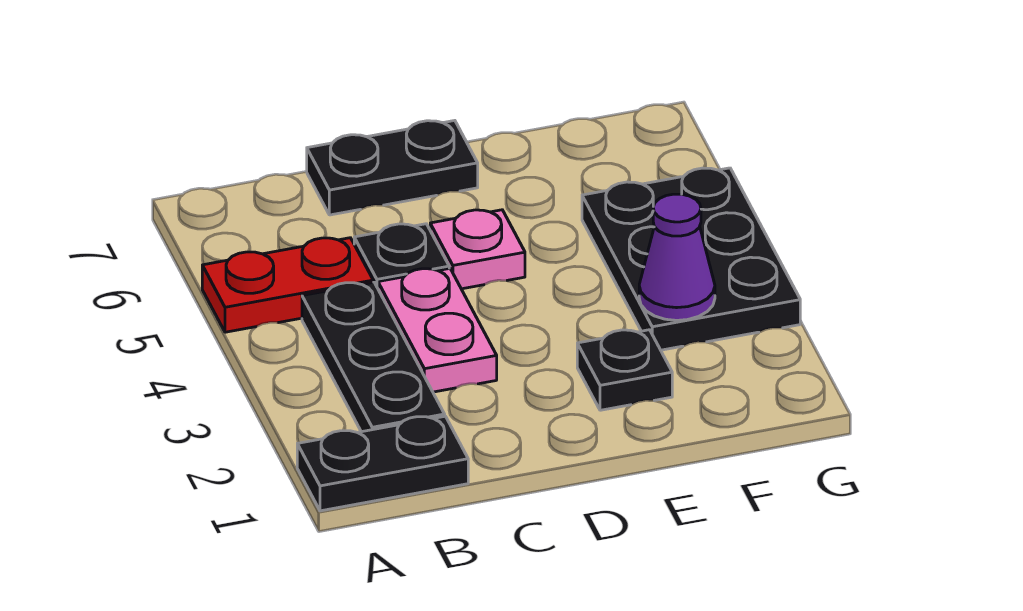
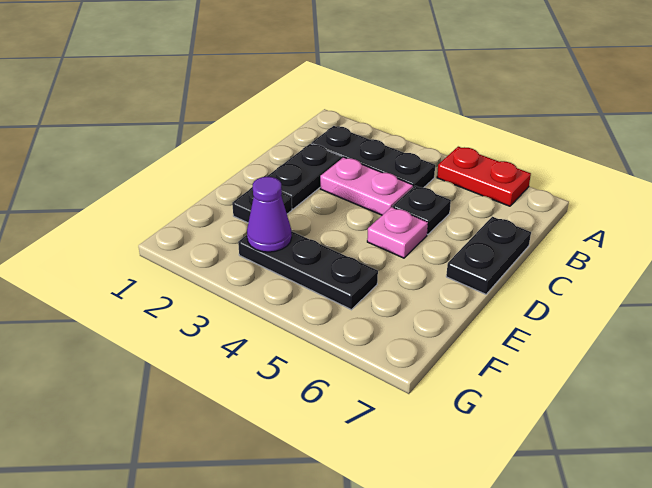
black 1x2 plate [297,416,468,511] -> black 1x2 plate moved to [267,144,342,209]
red 1x2 plate [202,238,373,332] -> red 1x2 plate turned to [437,147,531,206]
black 2x3 plate [582,168,800,350] -> black 1x3 plate [238,231,378,310]

